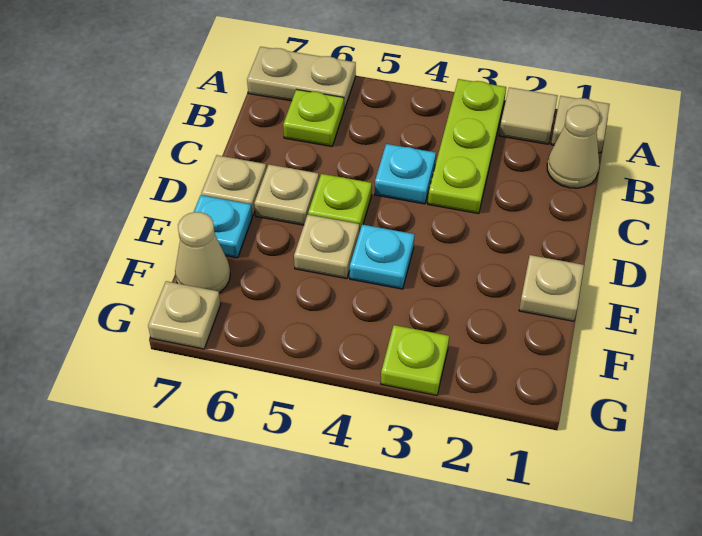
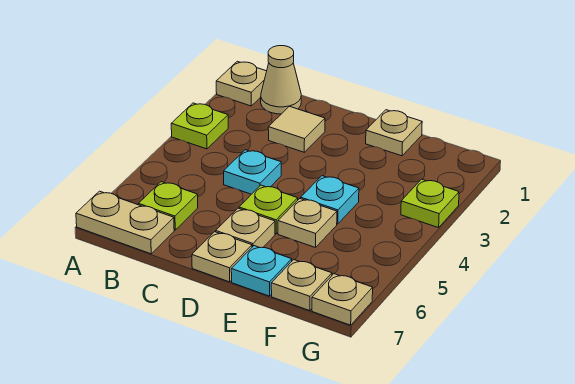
tan 1x1 tile [499,87,558,144] -> tan 1x1 tile moved to [268,106,325,152]
lime 1x3 plate [428,79,506,214] -> lime 1x1 plate [171,103,228,149]
tan 1x2 plate [247,47,356,110] -> tan 1x2 plate turned to [76,191,174,254]
tan 1x1 cone [175,212,230,293] -> tan 1x1 plate [271,260,332,311]

